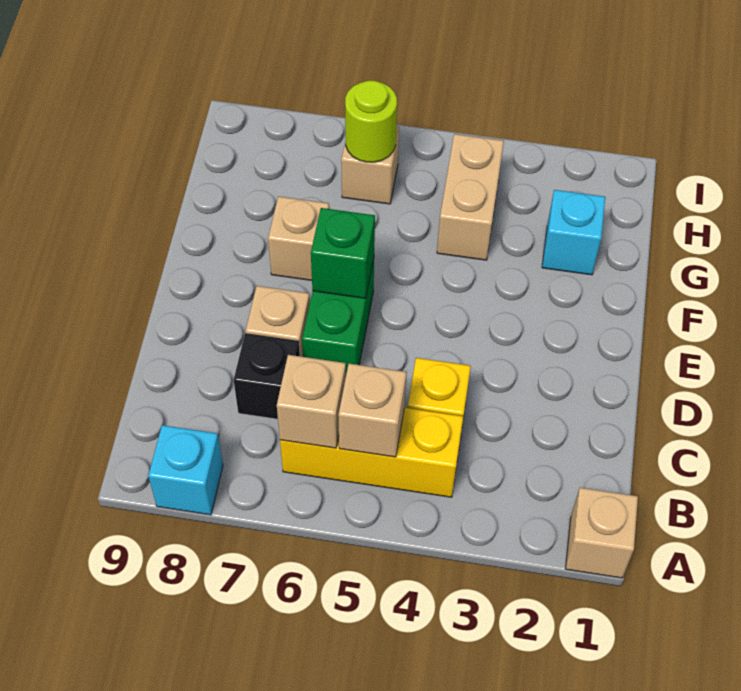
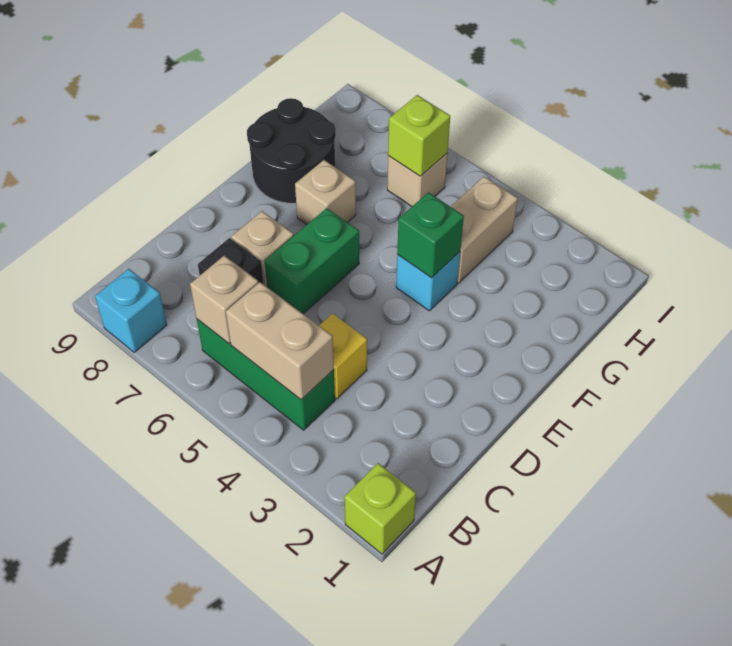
tan 1x1 brick [566,488,638,578] -> lime 1x1 brick [344,463,416,554]
yellow 1x3 brick [280,408,463,497] -> green 1x3 brick [197,319,335,430]
tan 1x1 brick [338,364,407,457] -> tan 1x2 brick [226,282,334,400]
green 1x1 brick [311,208,375,298] -> green 1x1 brick moved to [397,192,464,278]
none -> black 2x2 round brick [247,98,336,203]
cyan 1x1 brick [542,190,605,275] -> cyan 1x1 brick moved to [396,252,460,311]
lime 1x1 round brick [345,81,397,162] -> lime 1x1 brick [388,95,450,176]

